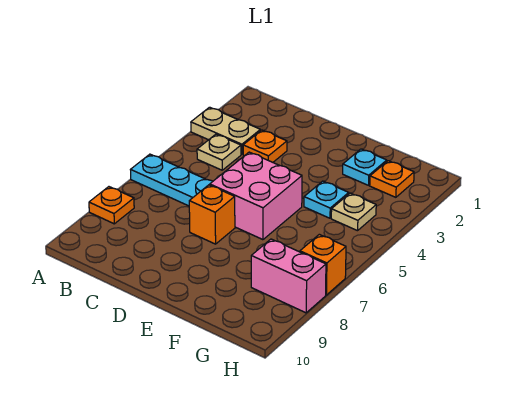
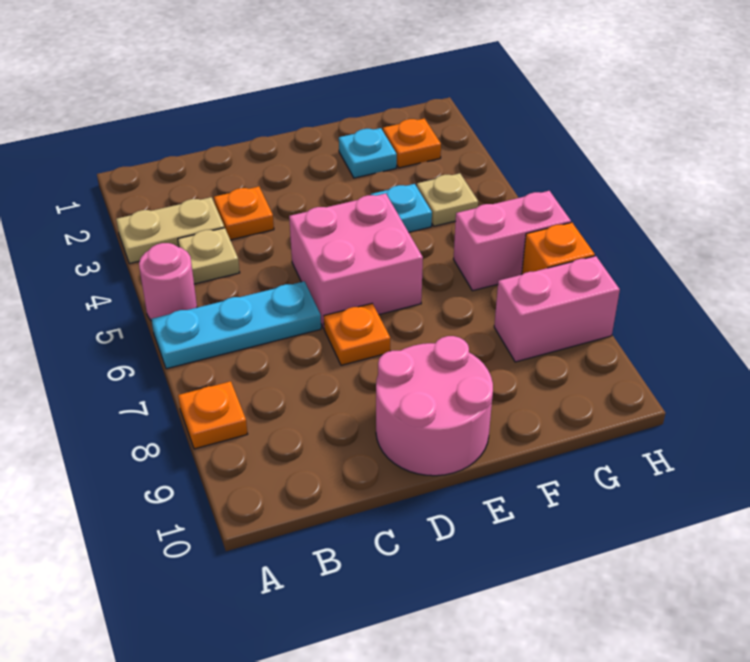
none -> pink 1x1 round brick [139,243,197,321]
orange 1x1 brick [189,185,235,244] -> orange 1x1 plate [324,304,390,365]
none -> pink 2x2 round brick [376,336,493,476]
none -> pink 1x2 brick [454,191,571,291]

